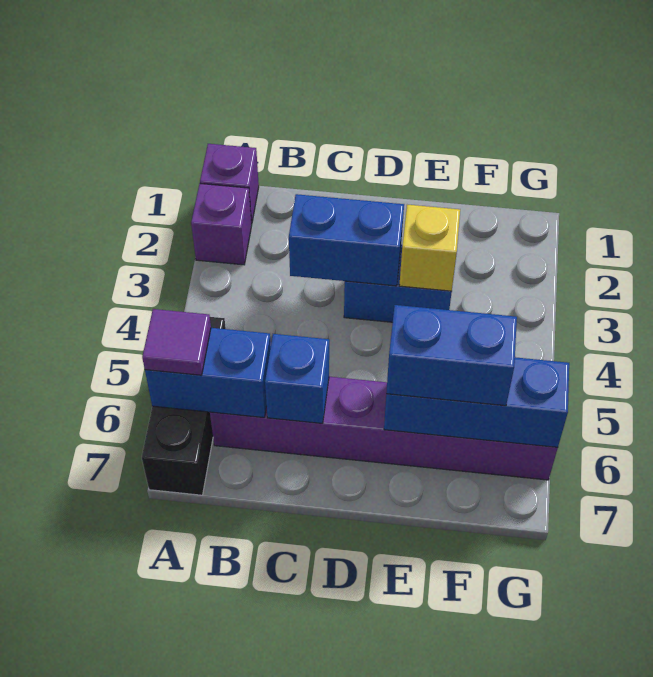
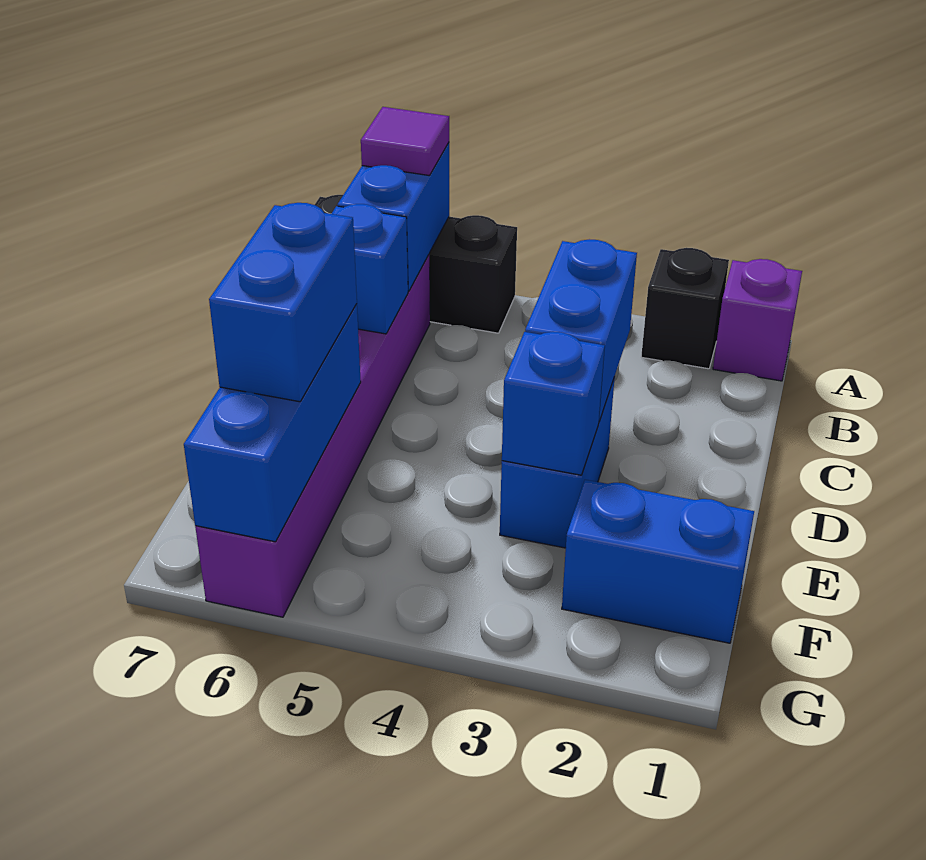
purple 1x1 brick [191,184,252,265] -> black 1x1 brick [641,248,729,369]
yellow 1x1 brick [399,205,460,291] -> blue 1x1 brick [502,332,605,475]
none -> blue 1x2 brick [562,480,754,643]

